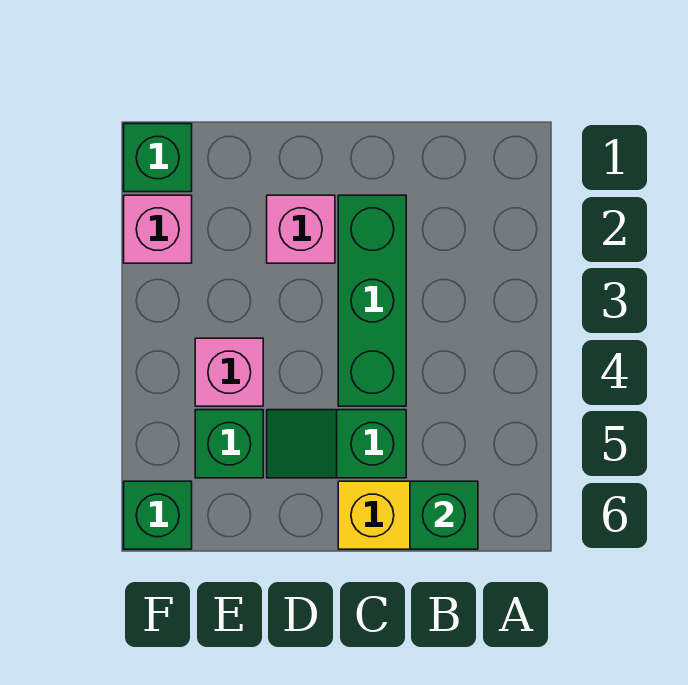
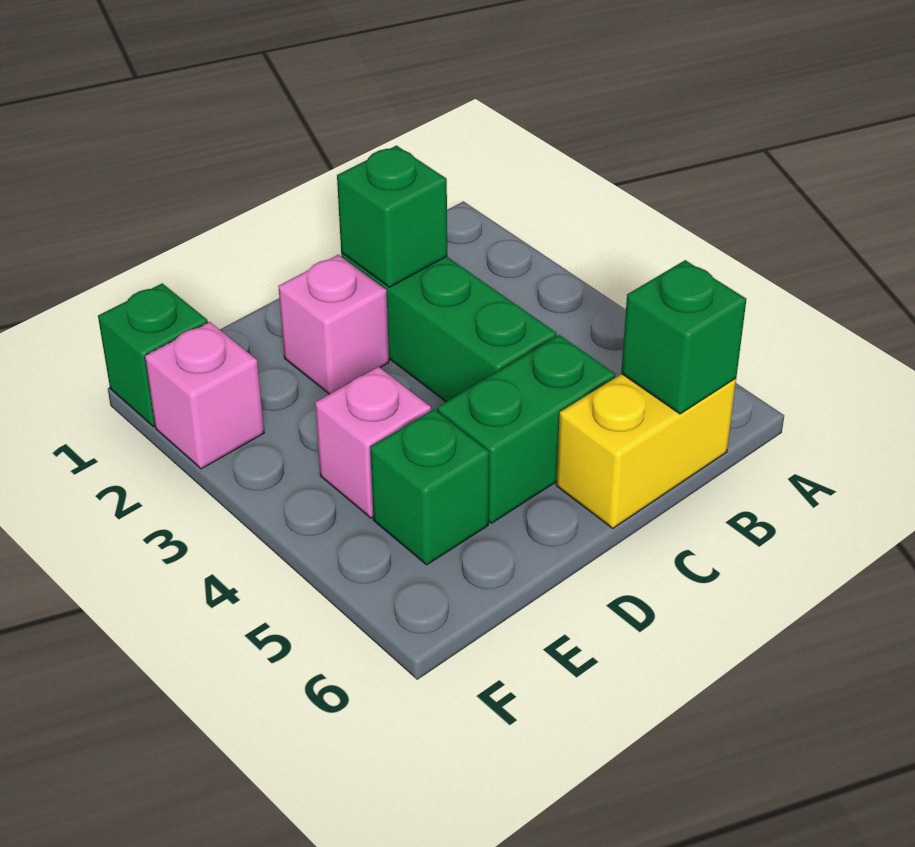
green 1x2 slope [267,410,406,478] -> green 1x2 brick [437,335,615,523]
green 1x1 brick [124,481,192,549] -> green 1x1 brick moved to [337,146,447,287]

